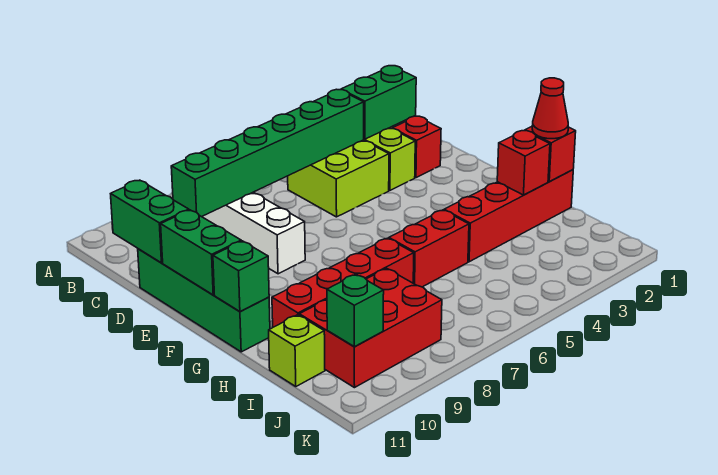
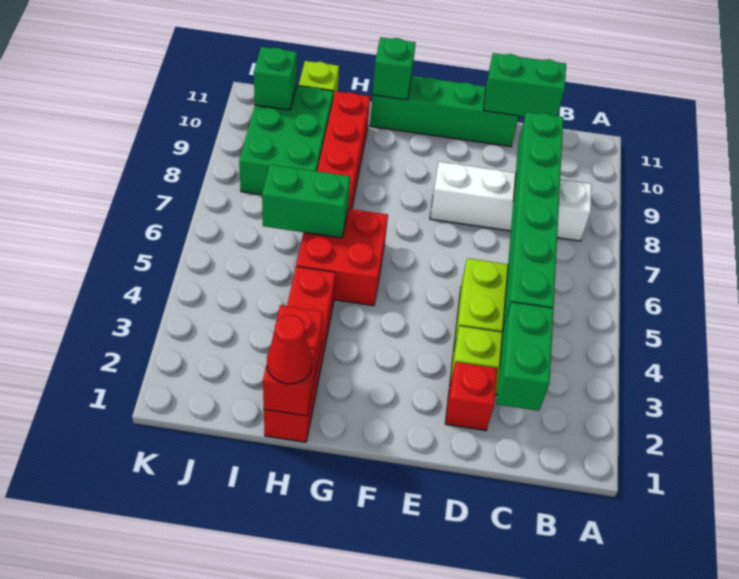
green 1x2 brick [161,210,241,295] -> green 1x2 brick moved to [262,165,350,238]
red 1x2 brick [389,210,469,287] -> red 2x2 brick [296,209,388,306]
red 2x3 brick [299,268,442,388] -> green 2x3 brick [239,86,333,195]

